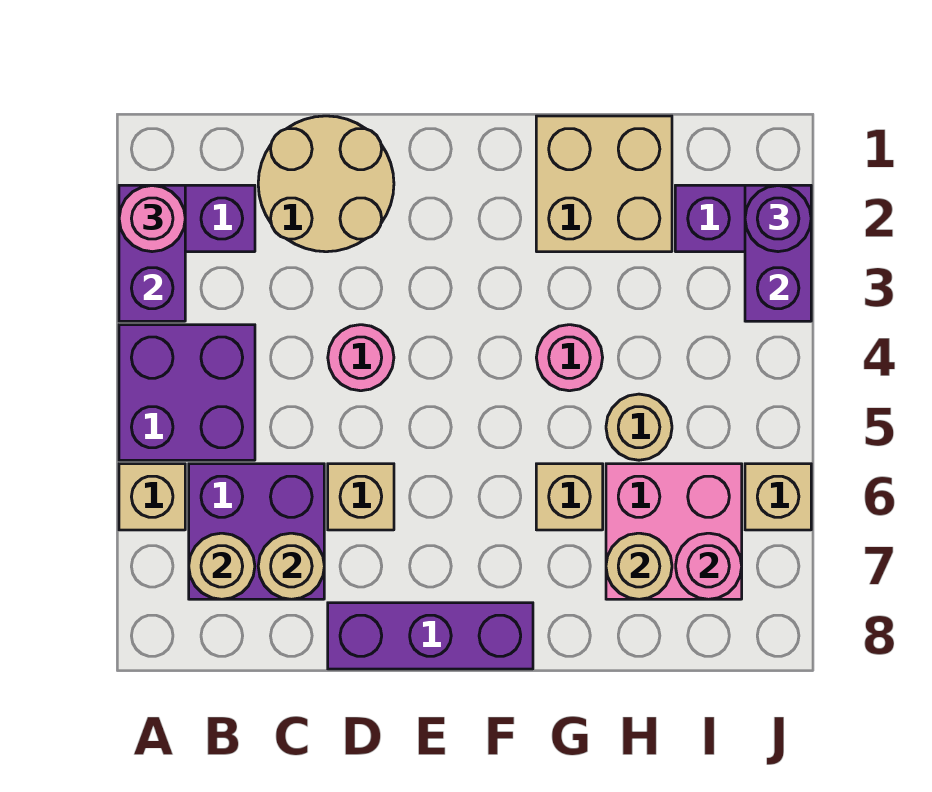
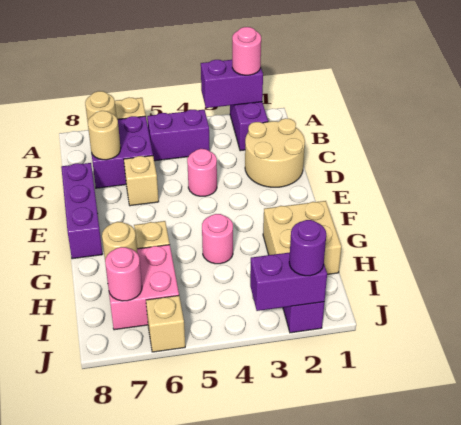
purple 2x2 brick [119,325,255,460] -> purple 1x2 brick [147,110,210,161]
tan 1x1 round brick [606,394,672,460] -> none

